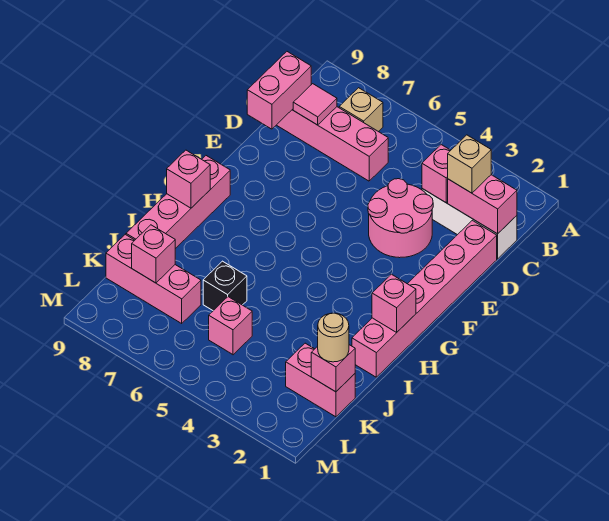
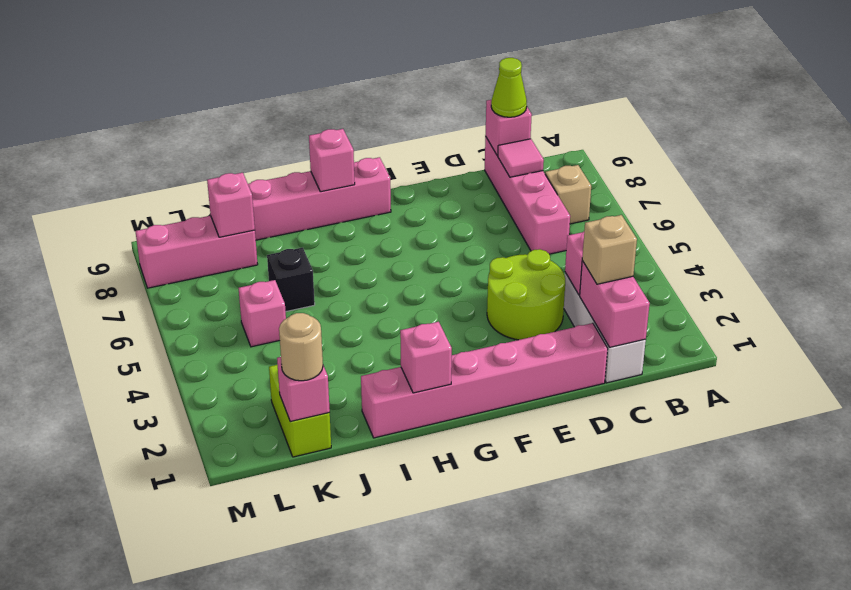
pink 1x2 brick [247,52,311,129] -> pink 1x1 brick [485,100,532,156]
none -> lime 1x1 cone [491,58,527,117]
pink 2x2 round brick [368,179,433,258] -> lime 2x2 round brick [487,249,565,340]
pink 1x2 brick [286,343,355,417] -> lime 1x2 brick [269,365,331,457]
pink 1x3 brick [106,234,201,323] -> pink 1x3 brick turned to [135,216,258,288]

